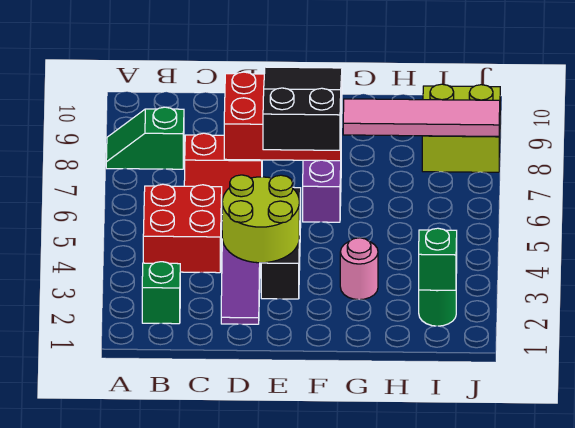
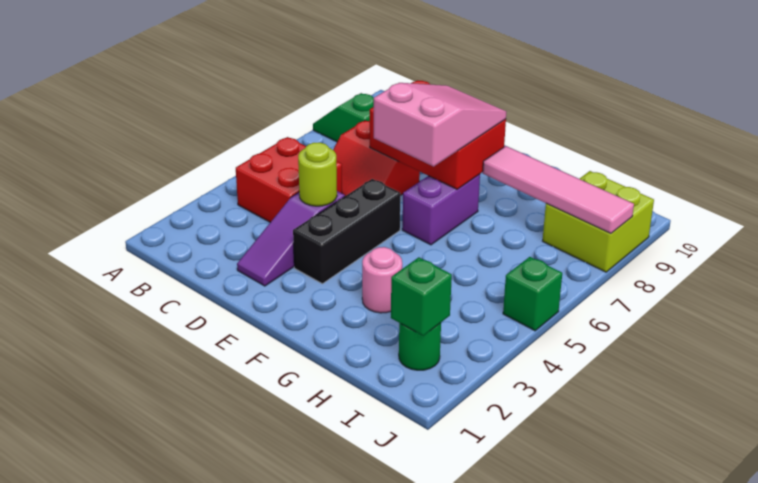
green 1x1 brick [142,262,180,324] -> green 1x1 brick moved to [503,257,562,331]
lime 2x2 round brick [222,175,299,263] -> lime 1x1 round brick [298,142,337,206]
black 2x3 slope [263,67,342,150] -> pink 2x3 slope [374,83,506,167]

